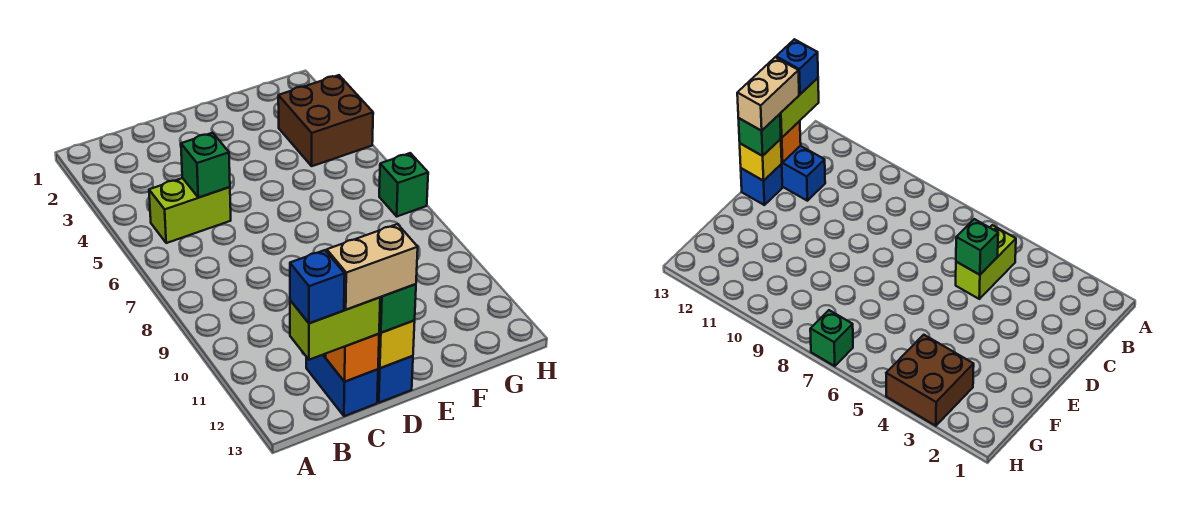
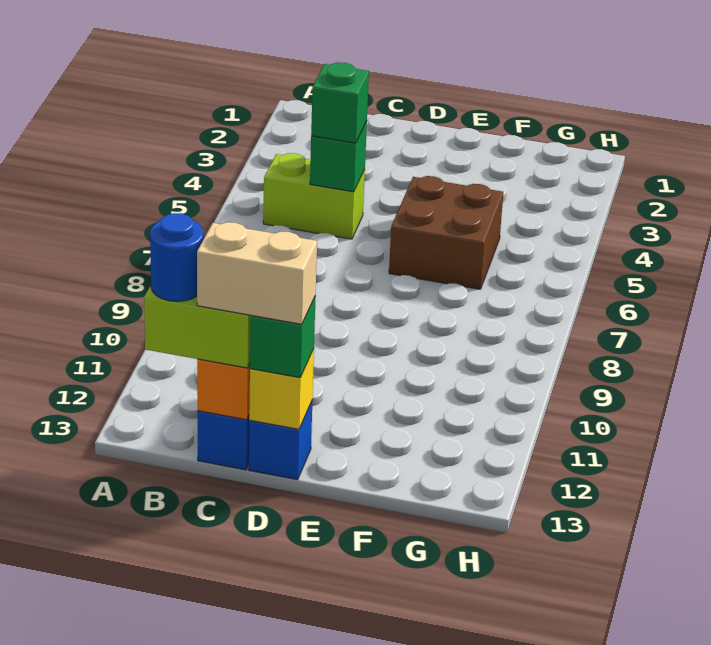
blue 1x1 brick [290,250,345,323] -> blue 1x1 round brick [150,213,203,302]
brown 2x2 brick [278,75,373,166] -> brown 2x2 brick moved to [389,176,503,289]
green 1x1 brick [379,153,428,216] -> green 1x1 brick moved to [311,62,369,143]

